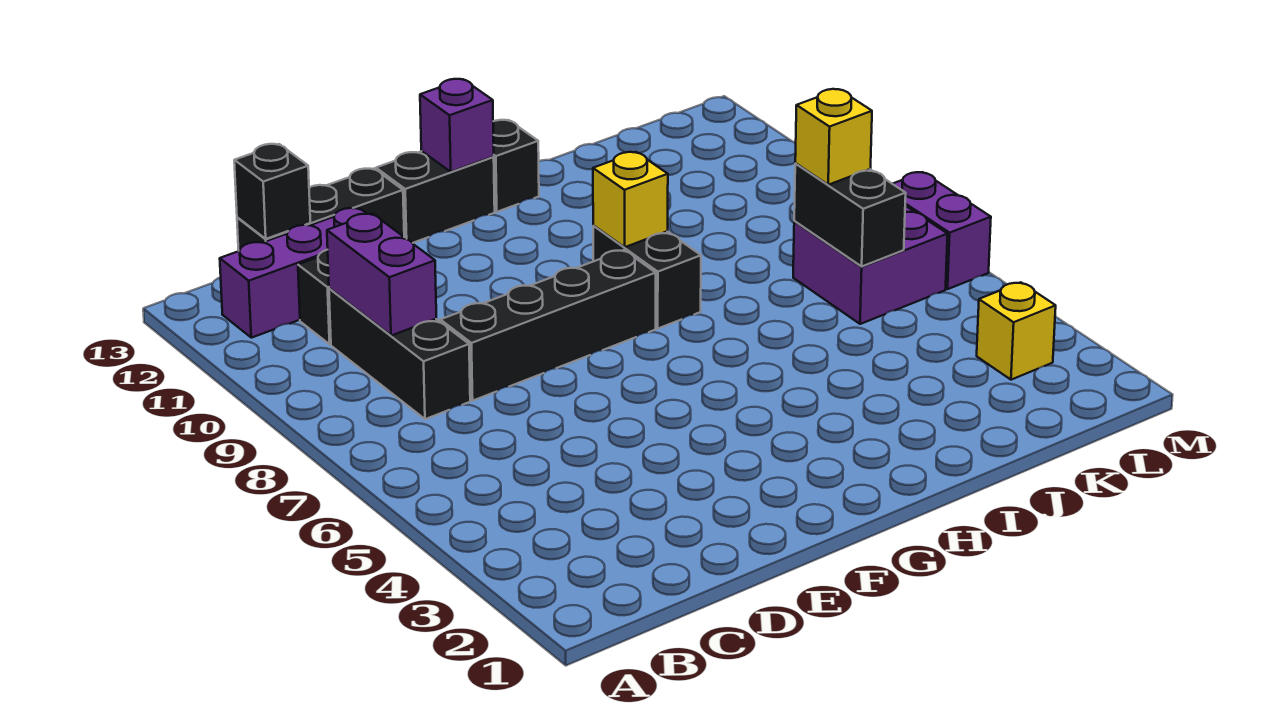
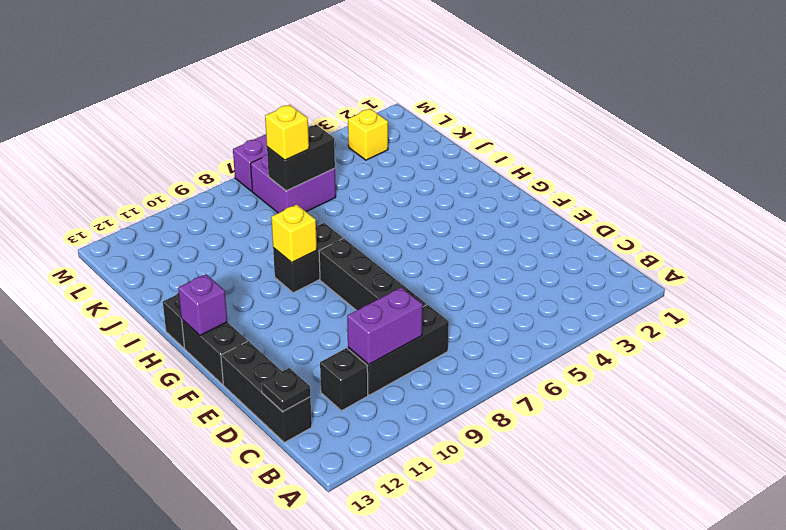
purple 1x3 brick [220,208,366,338] -> none
black 1x1 brick [234,144,310,239] -> black 1x1 plate [262,368,310,412]

